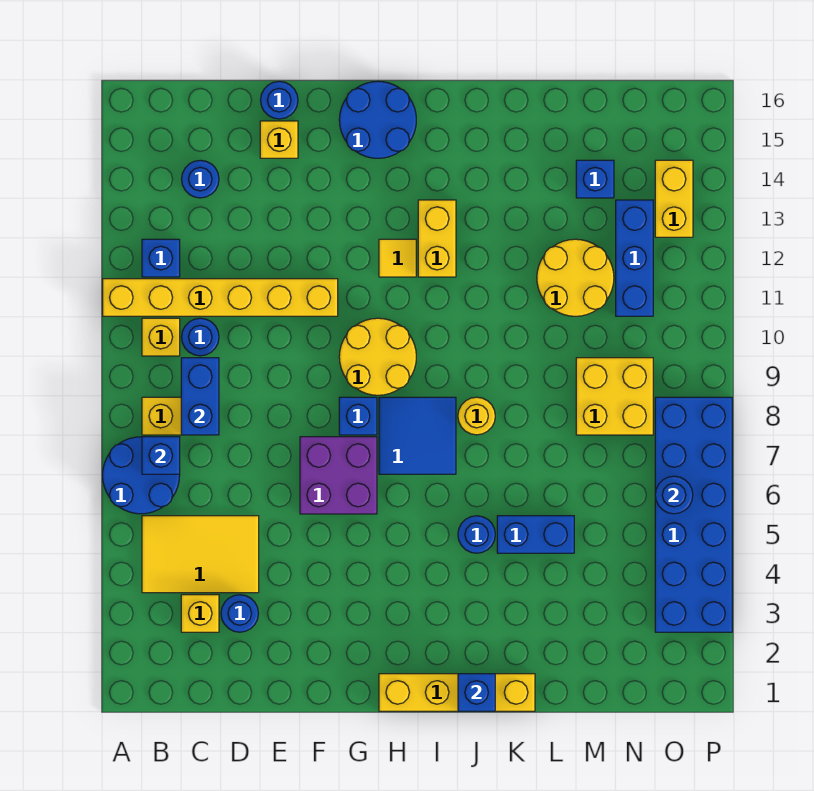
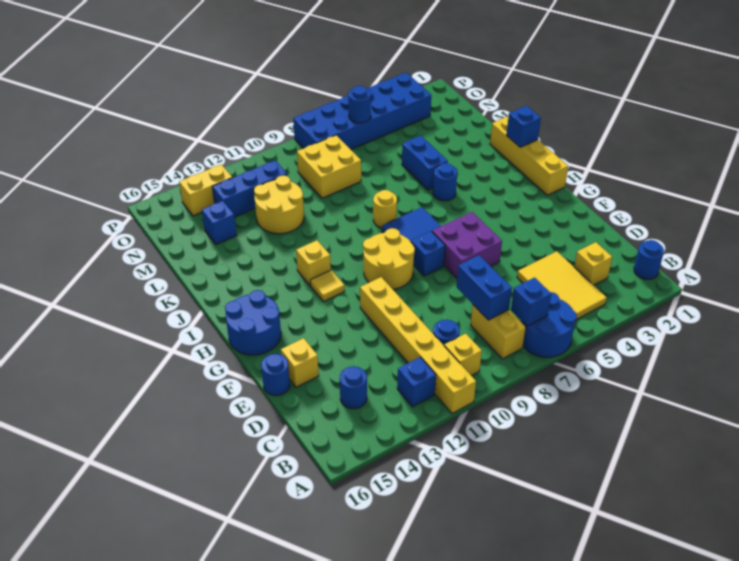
blue 1x2 brick [181,358,219,435] -> blue 1x2 brick turned to [457,255,512,320]
blue 1x1 round brick [221,595,258,632] -> blue 1x1 round brick moved to [634,240,664,279]
yellow 1x2 brick [418,200,456,277] -> yellow 1x1 brick [296,240,331,286]

